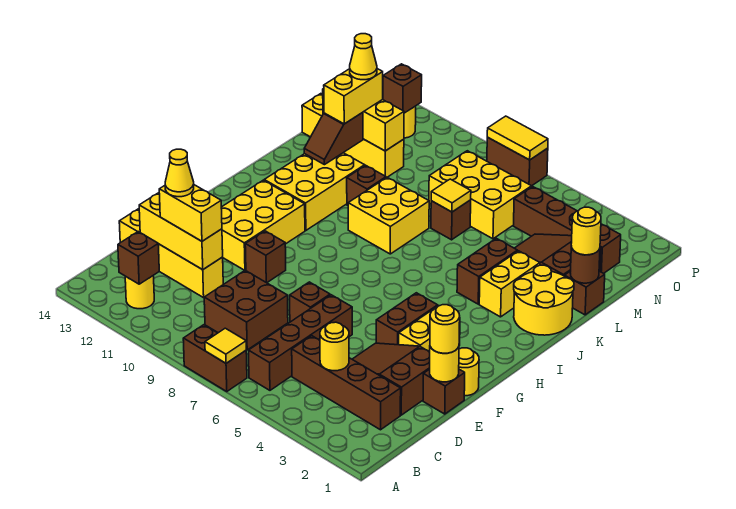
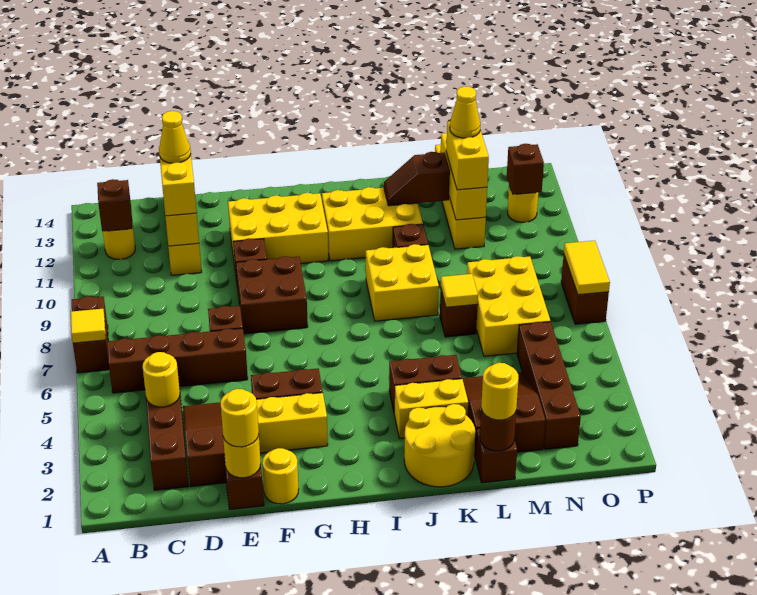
brown 2x2 brick [204,270,288,350] -> brown 2x2 brick moved to [236,256,308,334]
yellow 1x2 brick [324,69,383,124] -> yellow 1x2 brick turned to [446,121,489,190]

